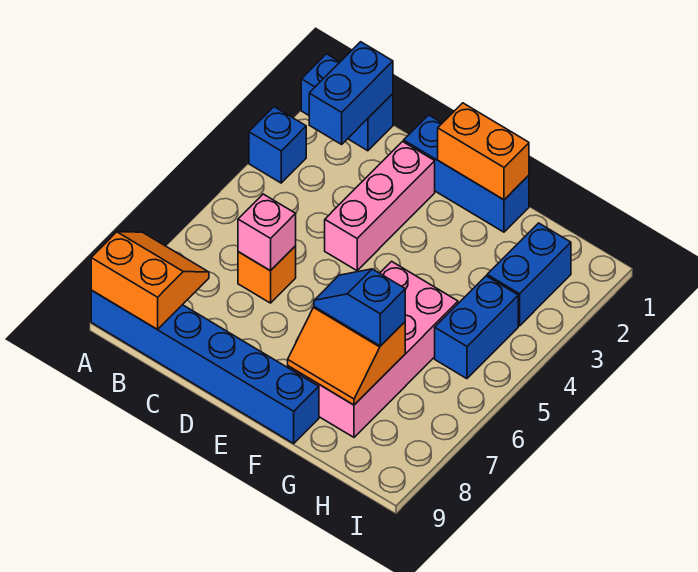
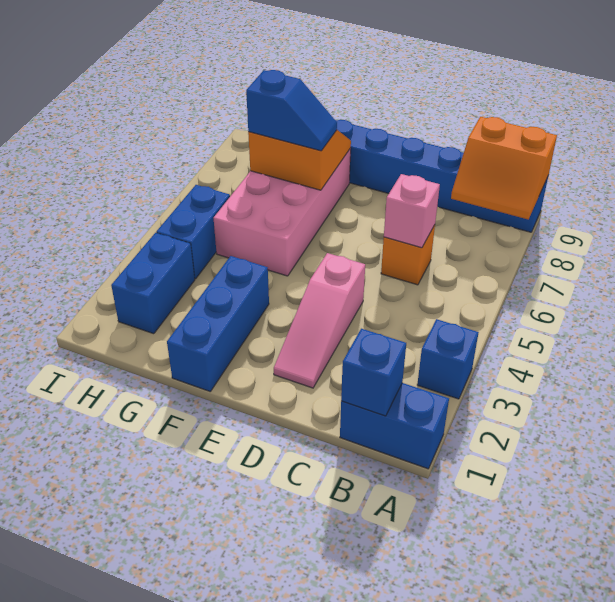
blue 1x2 brick [309,42,393,144] -> blue 1x1 brick [341,329,406,416]
blue 1x3 brick [404,115,529,232] -> blue 1x3 brick turned to [167,256,269,391]
pink 1x3 brick [325,142,435,271] -> pink 1x3 slope [274,253,365,388]
orange 1x2 brick [438,103,529,200] -> none

